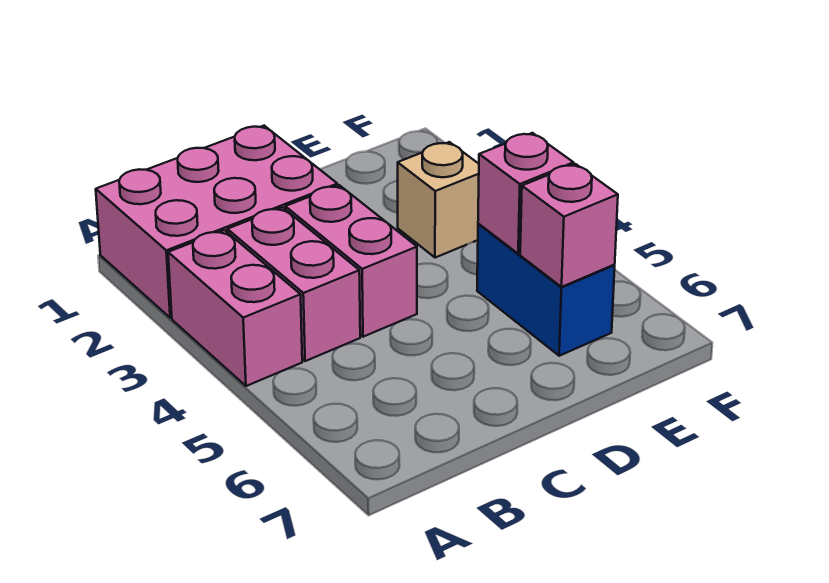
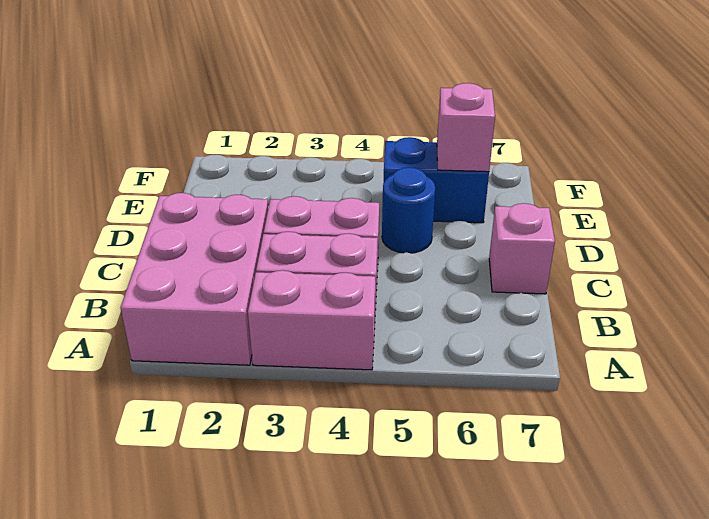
none -> blue 1x1 round brick [382,167,435,253]
tan 1x1 brick [398,142,479,258] -> none
pink 1x1 brick [478,133,574,254] -> pink 1x1 brick moved to [489,203,555,294]

